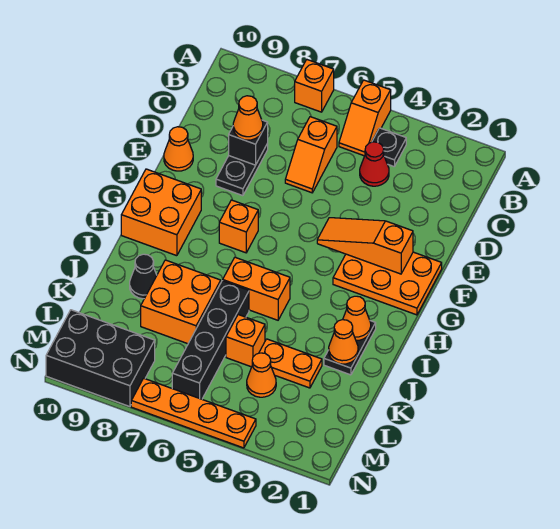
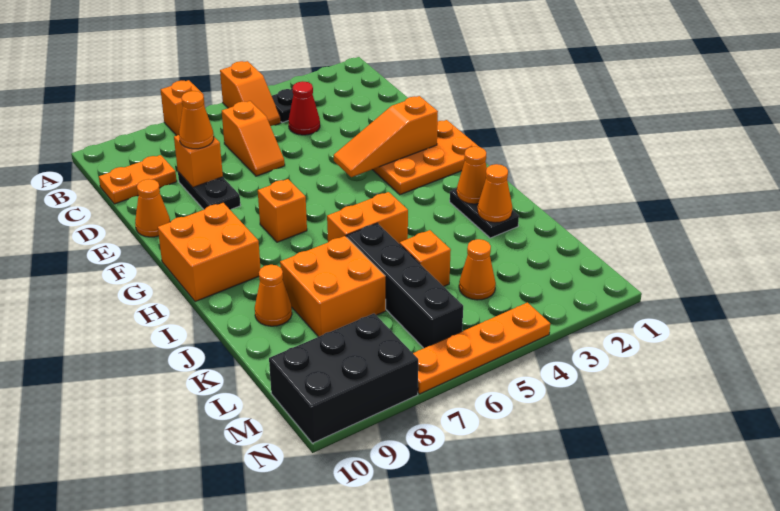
black 1x1 brick [229,120,268,165] -> orange 1x1 brick [174,135,223,187]
black 1x1 cone [130,254,157,299] -> orange 1x1 cone [255,265,292,326]
orange 1x2 plate [259,339,322,388] -> orange 1x2 plate moved to [99,155,177,204]

